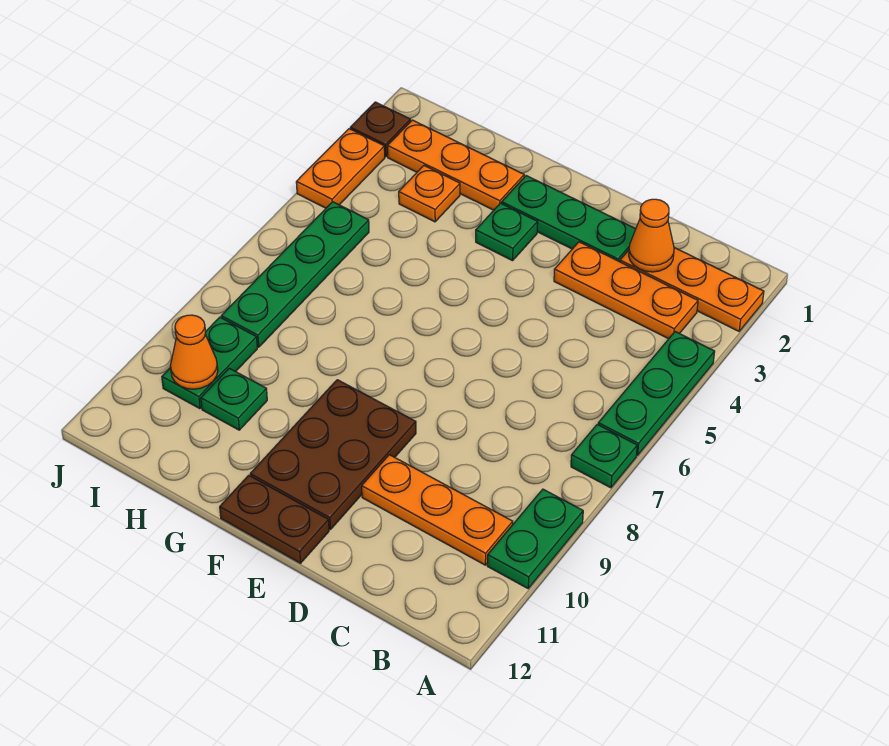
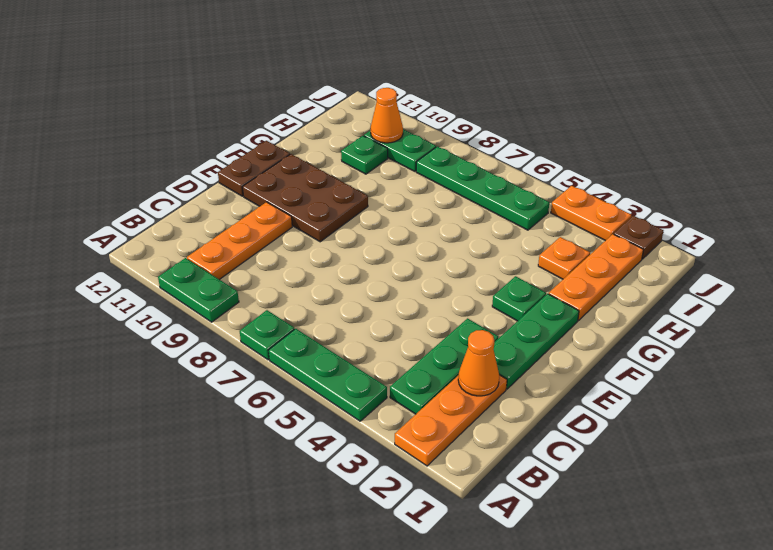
orange 1x3 plate [554,242,698,339] -> green 1x3 plate [390,318,498,414]

